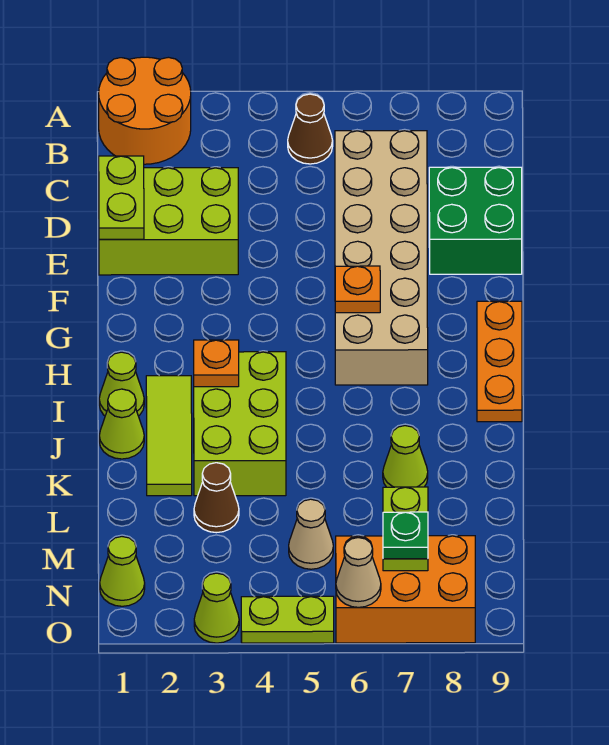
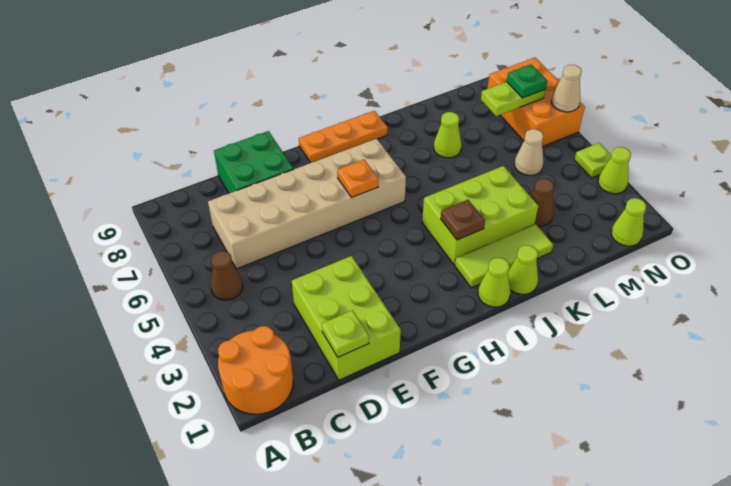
lime 1x2 plate [99,156,144,239] -> lime 1x1 plate [322,310,369,357]
orange 1x1 plate [194,340,239,387] -> brown 1x1 plate [441,200,485,240]
lime 1x2 plate [241,596,334,643] -> lime 1x1 plate [575,143,611,178]

